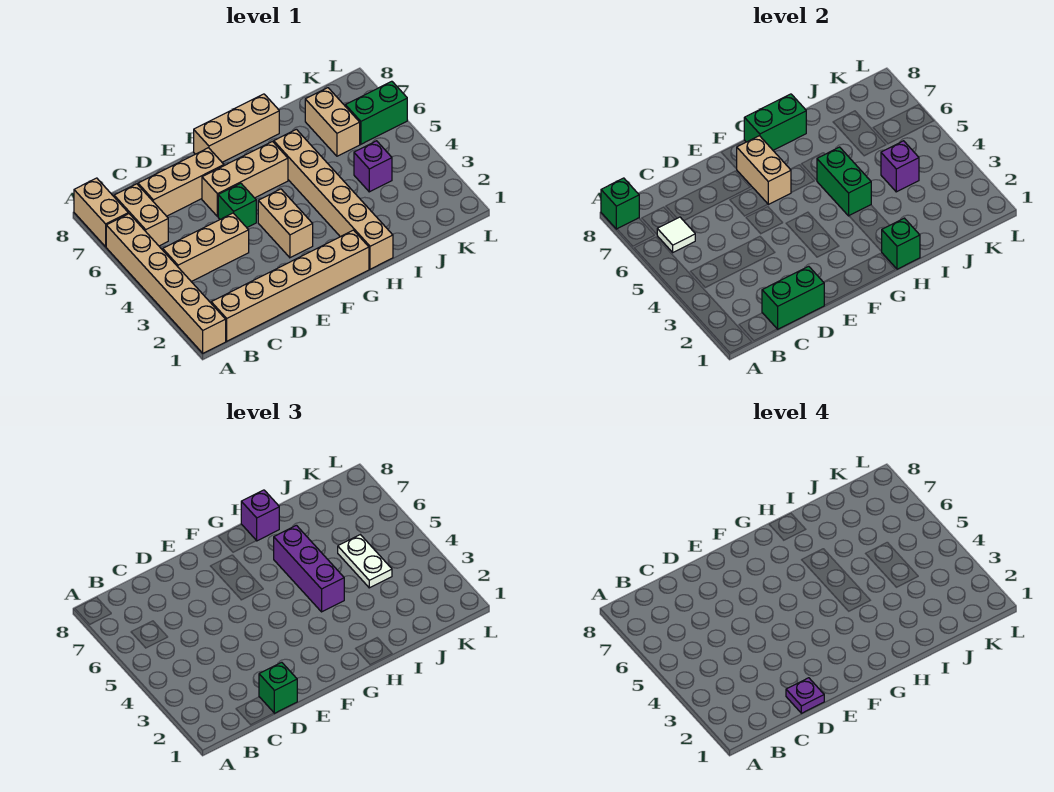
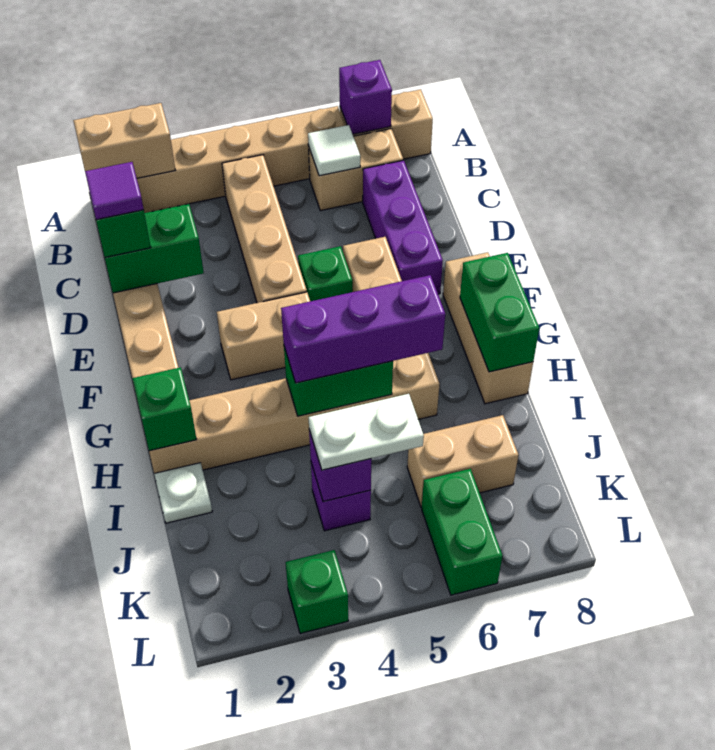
green 1x1 brick [601,178,639,229] -> green 1x1 brick moved to [286,550,348,634]
tan 1x3 brick [163,213,249,282] -> tan 1x4 brick [222,155,307,303]
green 1x2 brick [762,266,824,329] -> green 1x2 brick turned to [105,204,204,293]
tan 1x3 brick [138,148,224,216] -> purple 1x3 brick [363,160,443,294]
purple 1x1 plate [786,678,824,713] -> purple 1x1 tile [85,162,144,220]
tan 1x2 brick [737,136,791,204] -> tan 1x2 brick moved to [73,103,175,178]
purple 1x1 brick [241,490,279,541] -> purple 1x1 brick moved to [339,60,392,134]
none -> white 1x1 plate [154,463,212,523]

